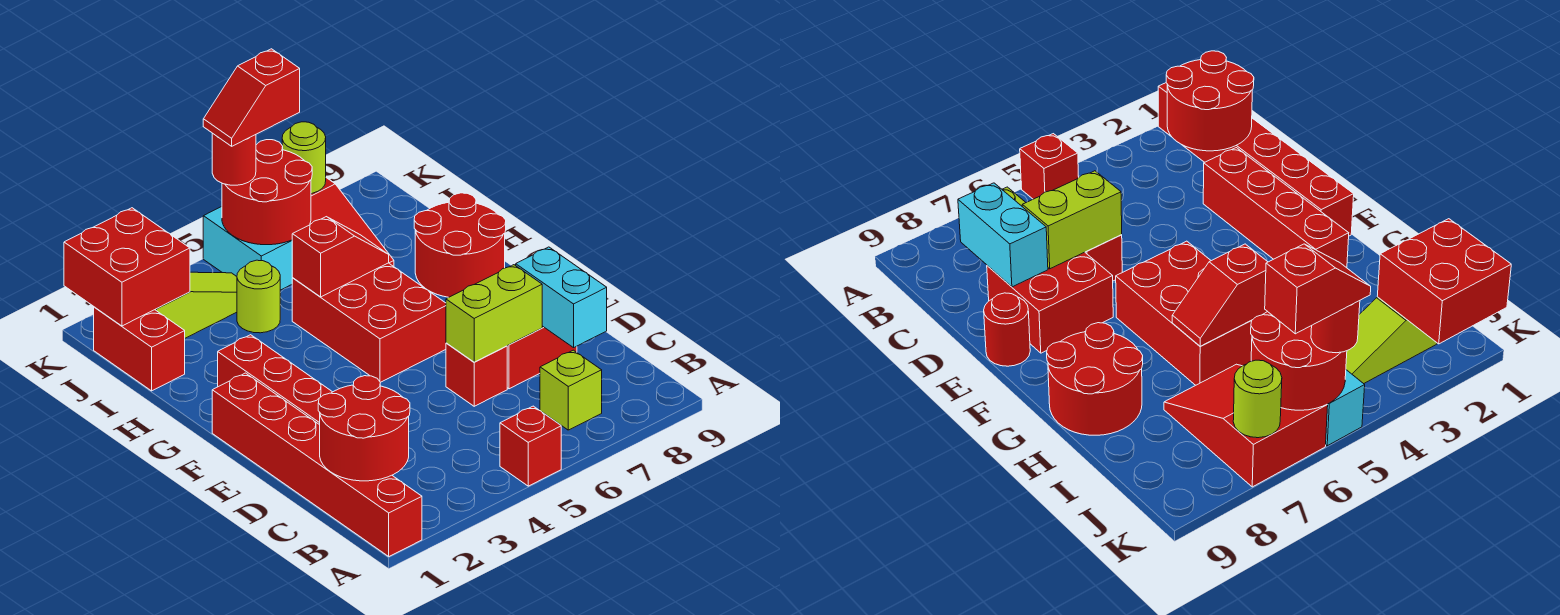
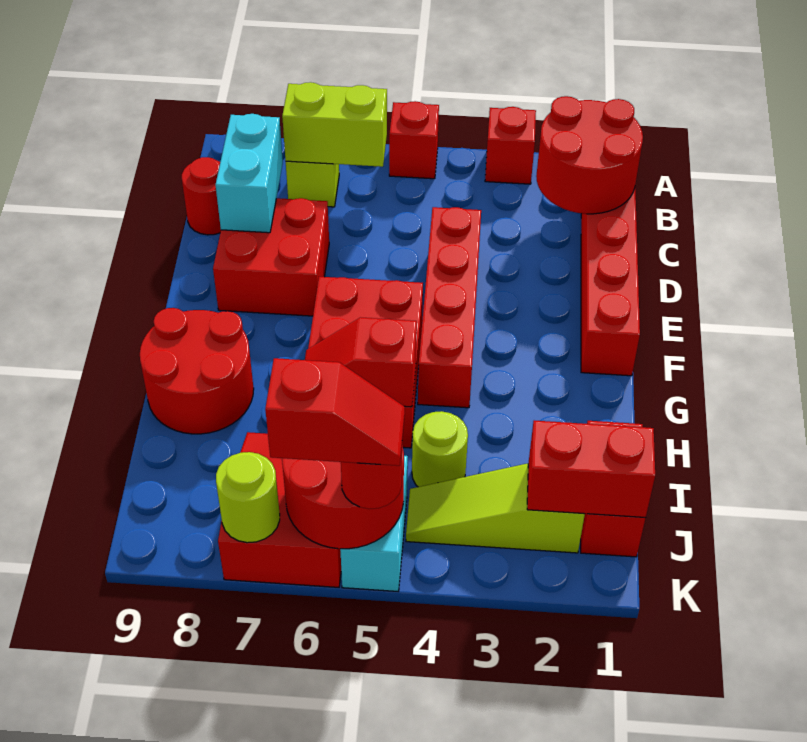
red 1x4 brick [218,335,332,425] -> red 1x4 brick moved to [418,207,481,408]
red 1x1 brick [446,343,507,406] -> red 1x1 brick moved to [485,107,536,184]
lime 1x2 brick [446,265,542,362] -> lime 1x2 brick moved to [282,82,387,167]
red 1x1 round brick [984,293,1030,366] -> red 1x1 round brick moved to [182,157,221,235]
red 2x2 brick [64,208,190,326] -> red 1x2 brick [527,420,655,518]

